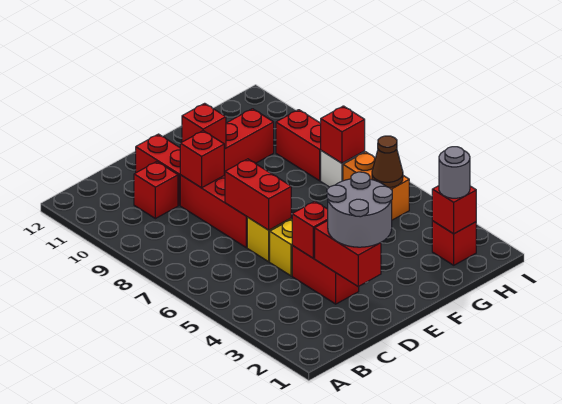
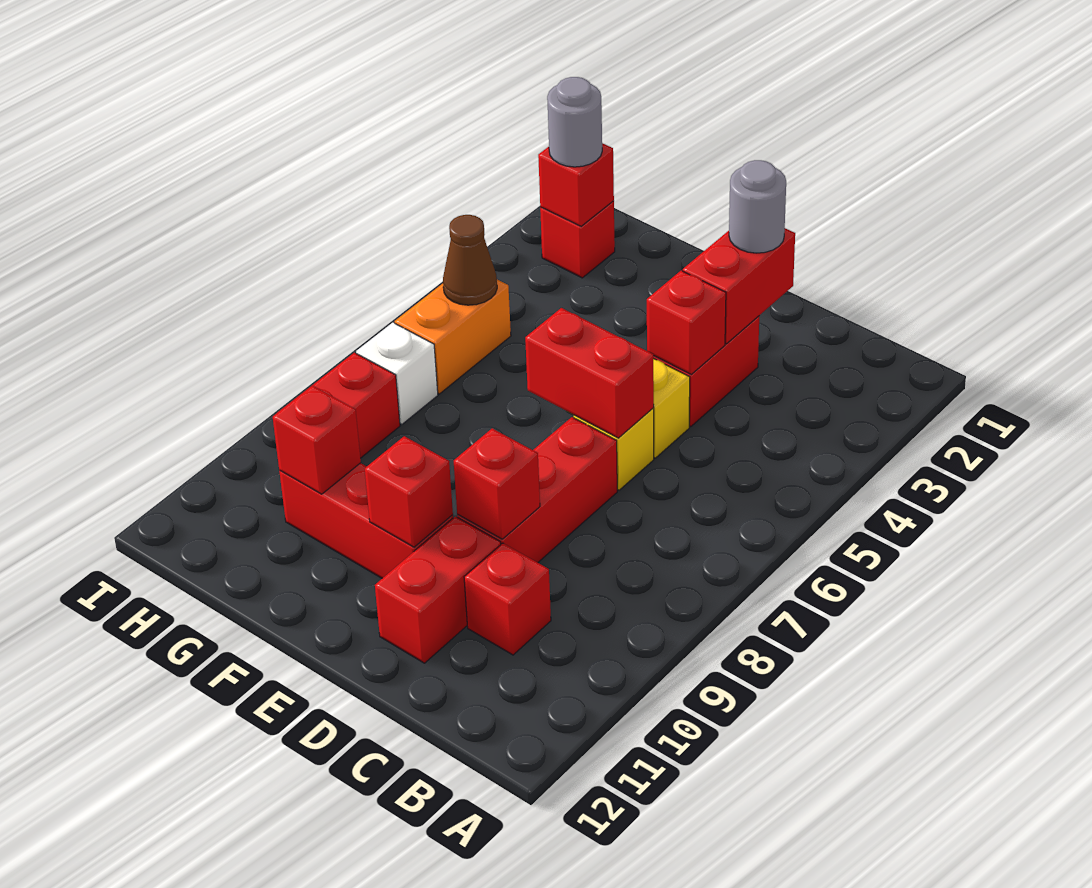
grey 2x2 round brick [327,172,392,247] -> grey 1x1 round brick [729,160,786,253]
red 1x2 brick [225,159,291,230] -> red 1x2 brick turned to [525,308,654,438]
red 1x1 brick [321,106,365,163] -> red 1x1 brick moved to [273,386,361,494]

